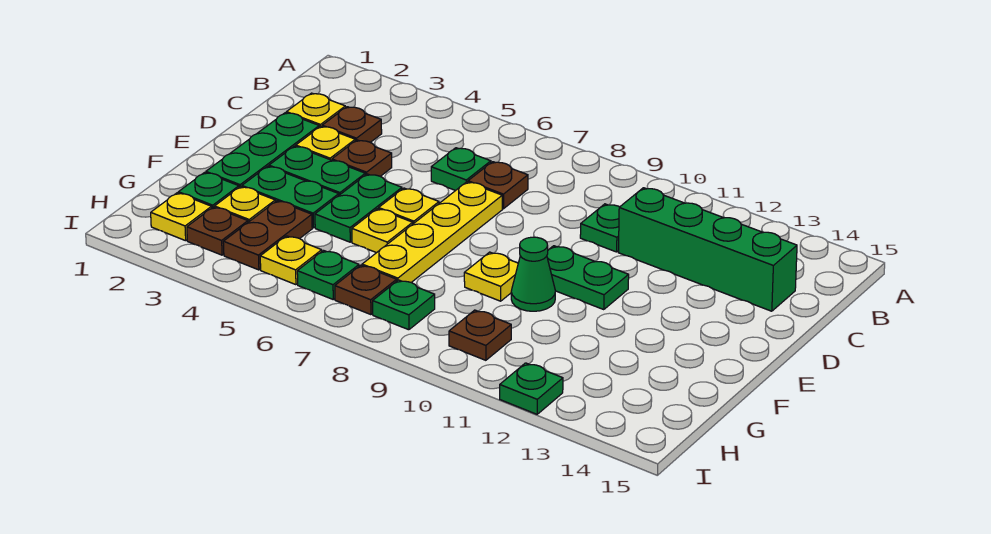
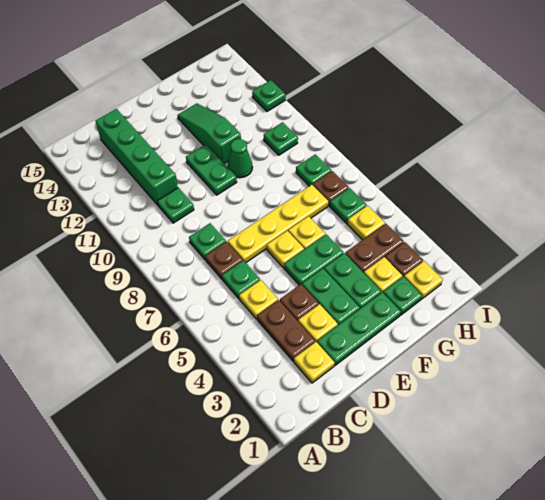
brown 1x1 plate [322,107,382,142] -> brown 1x2 plate [257,300,315,361]
none -> green 1x1 plate [189,223,226,260]
yellow 1x1 plate [464,252,518,301] -> yellow 1x1 plate moved to [239,280,278,319]
none -> green 1x3 slope [178,103,241,164]
brown 1x1 plate [449,310,511,360] -> green 1x1 plate [264,122,298,155]

